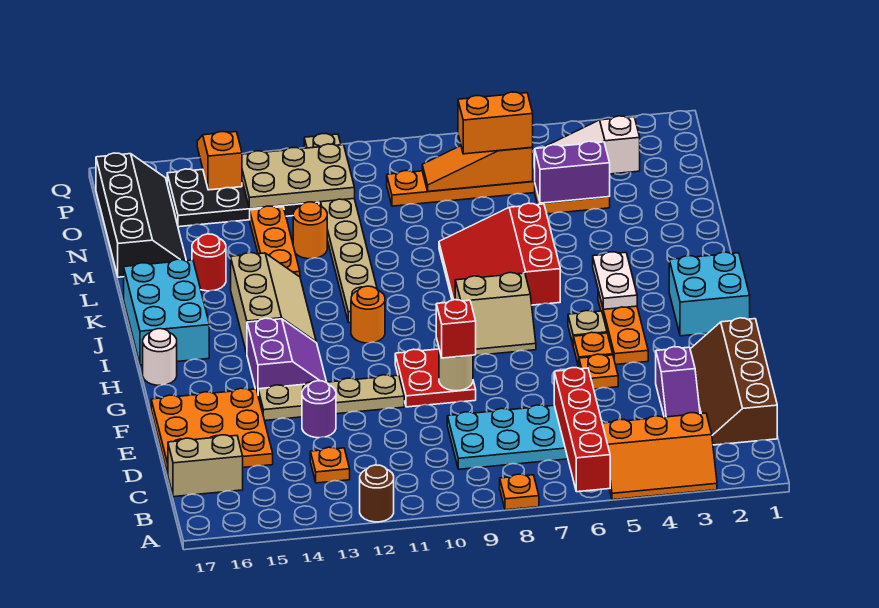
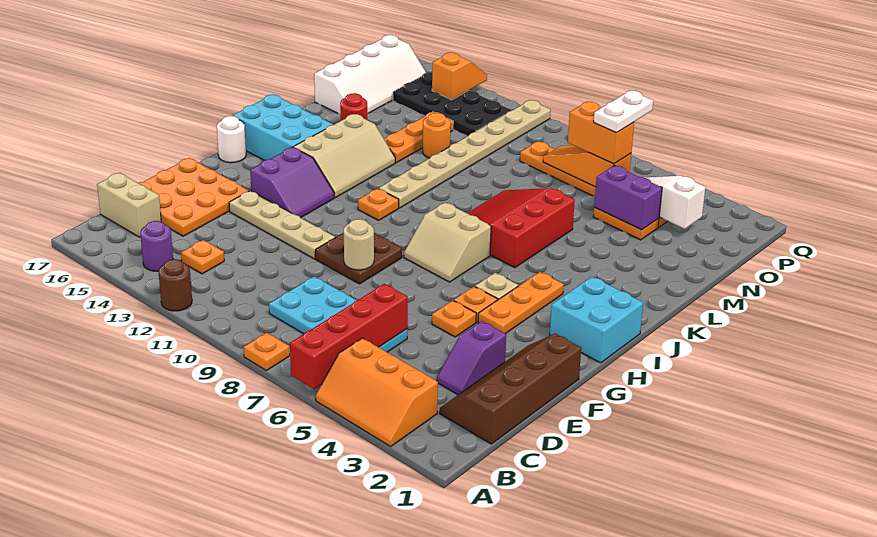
purple 1x1 round brick [302,381,336,438] -> purple 1x1 round brick moved to [140,221,173,271]
red 2x2 plate [395,349,476,407] -> brown 2x2 plate [315,233,402,284]
red 1x1 brick [436,300,476,358] -> none
white 1x2 plate [593,252,637,309] -> white 1x2 plate moved to [594,91,653,133]
orange 1x1 round brick [351,286,385,343] -> orange 1x1 plate [358,189,399,220]
cyan 2x3 brick [124,259,209,365] -> cyan 2x3 brick turned to [232,95,333,160]
black 2x4 slope [96,153,186,277] -> white 2x4 slope [314,35,426,115]
tan 2x3 plate [242,144,355,208] -> none

